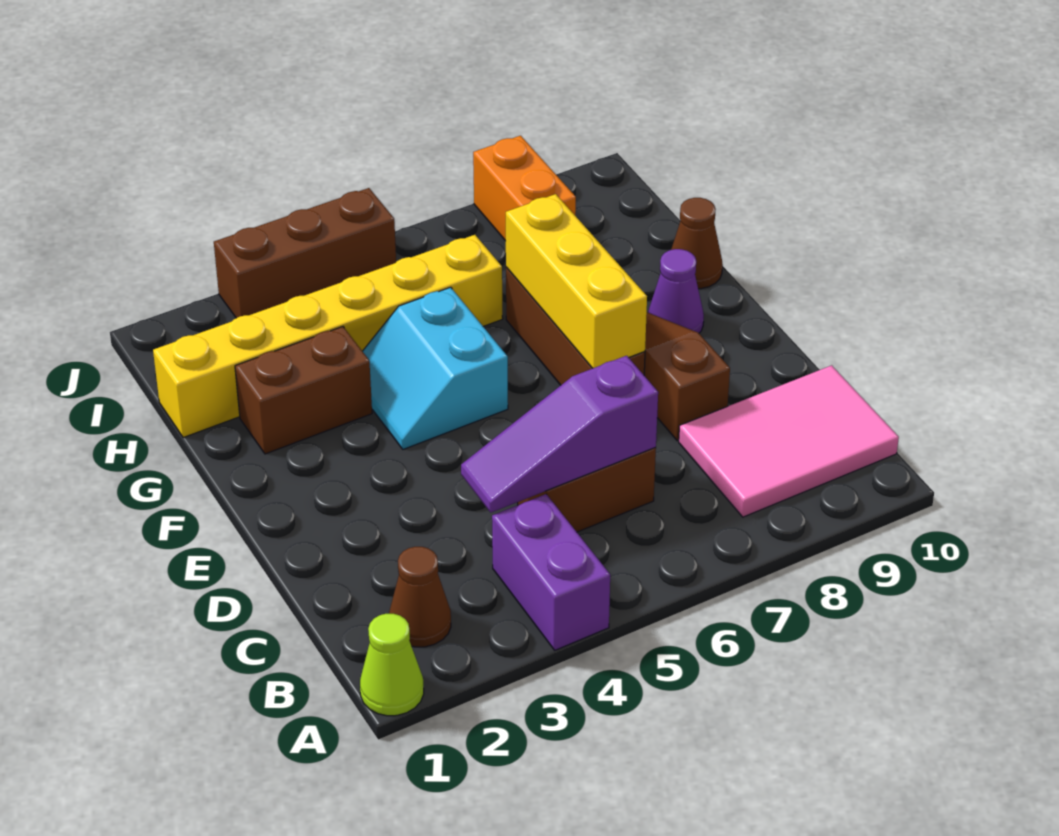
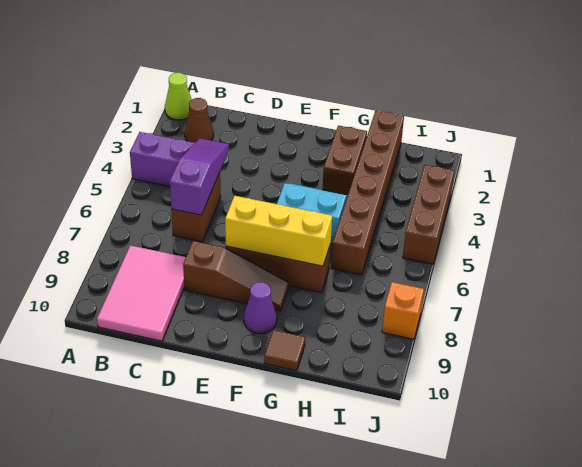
brown 1x1 cone [671,198,723,289] -> brown 1x1 tile [264,330,305,371]
yellow 1x6 brick [153,235,503,438] -> brown 1x6 brick [331,111,404,275]
orange 1x2 brick [473,136,576,241] -> orange 1x1 brick [382,282,424,339]

